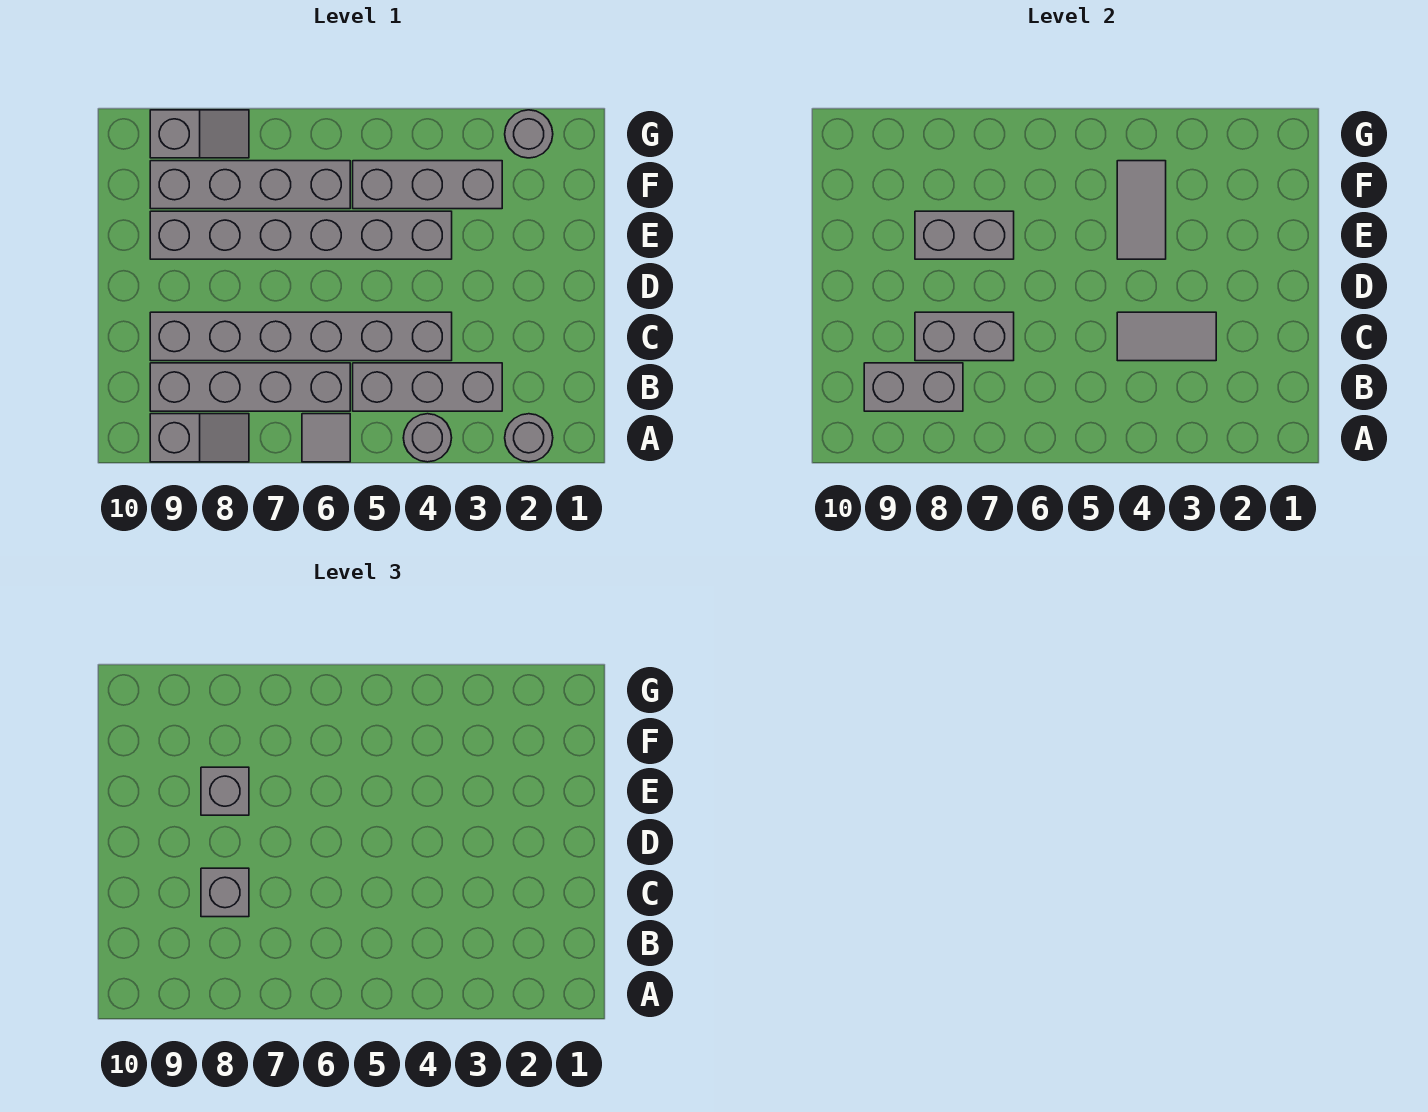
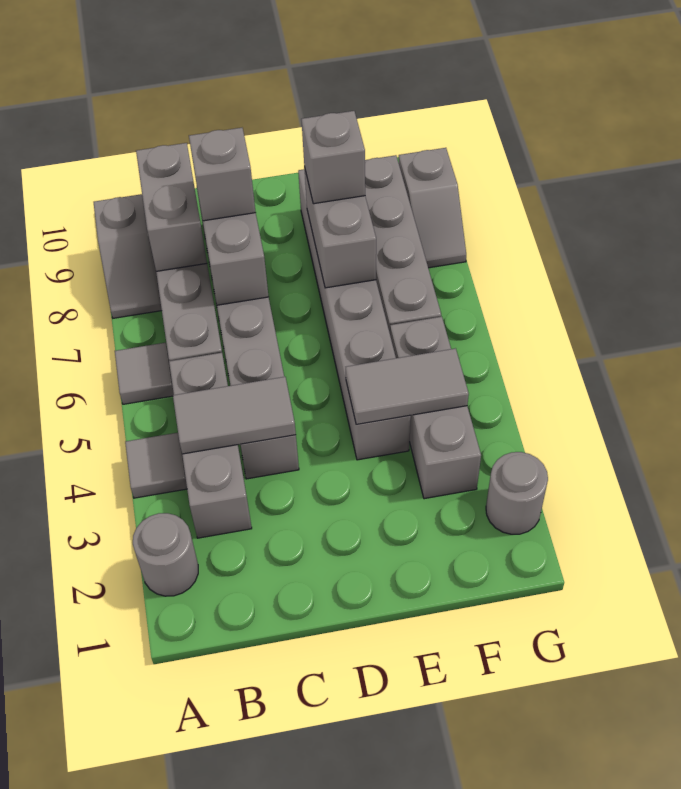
grey 1x1 round brick [403,414,452,462] -> grey 1x1 tile [125,433,187,498]
grey 1x2 tile [1117,312,1216,361] -> grey 1x2 tile turned to [173,377,296,454]

